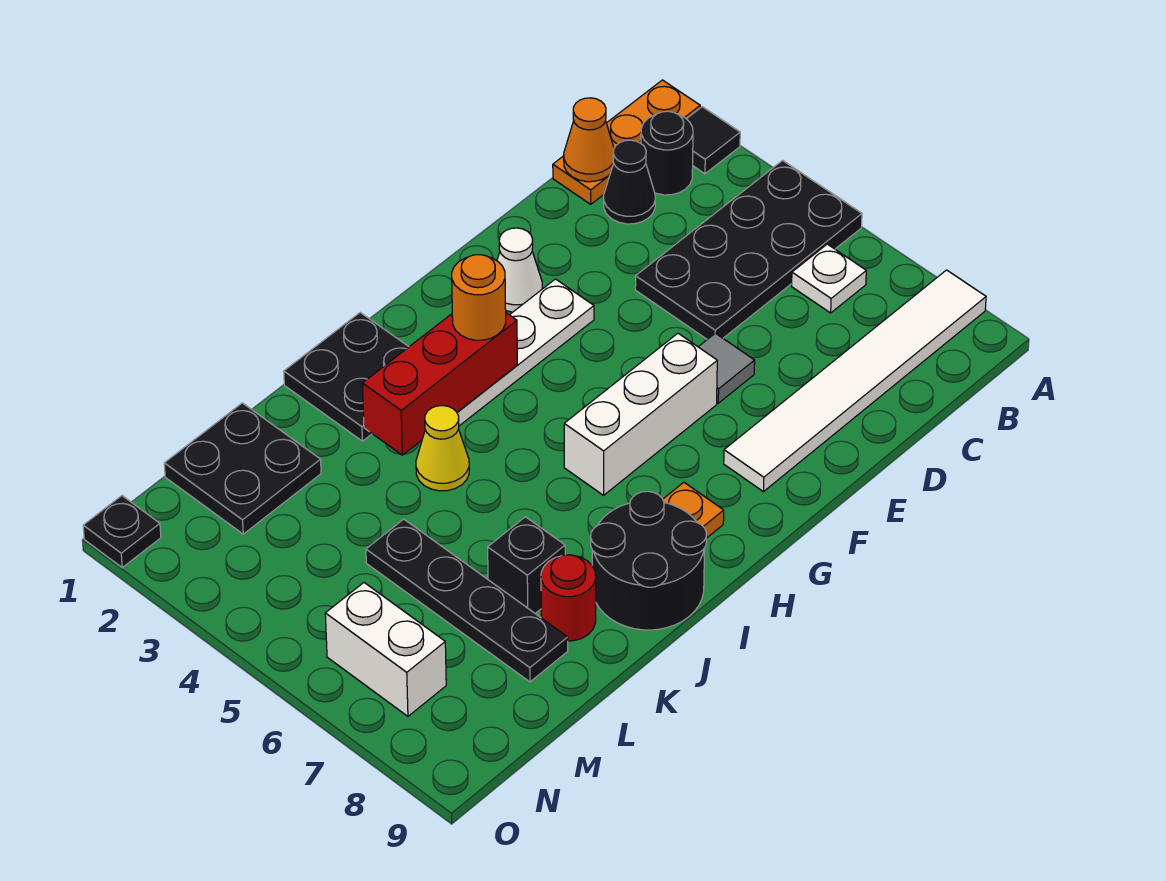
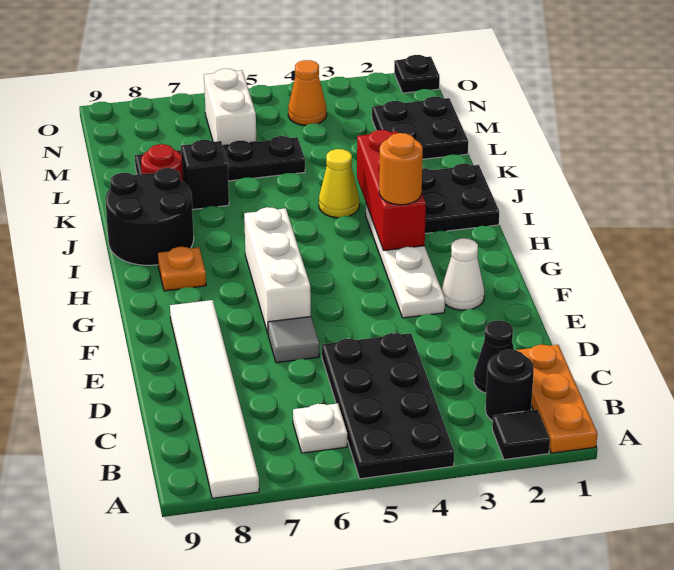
orange 1x1 cone [564,98,614,182] -> orange 1x1 cone moved to [288,60,327,125]
white 1x2 brick [325,583,446,716] -> white 1x2 brick turned to [204,69,256,146]

